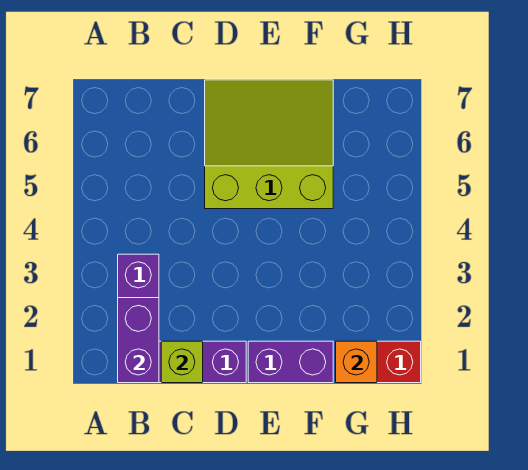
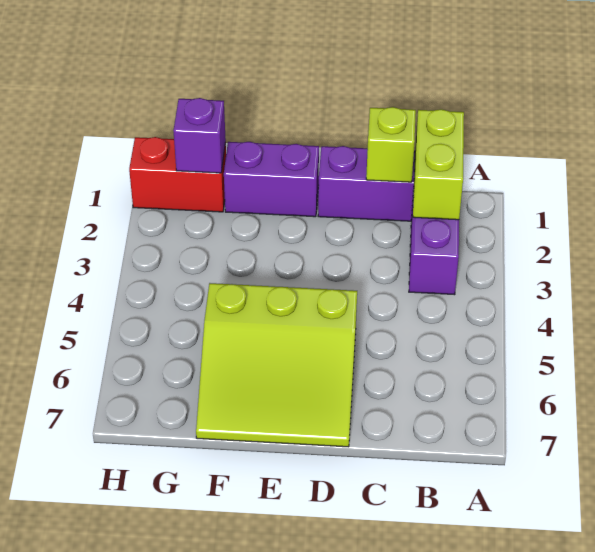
purple 1x2 brick [118,298,159,383] -> lime 1x2 brick [413,109,464,220]
orange 1x1 brick [336,341,377,383] -> purple 1x1 brick [173,98,226,173]

